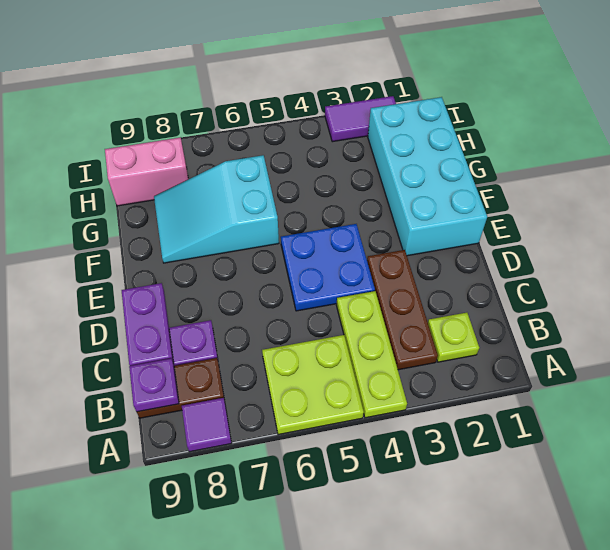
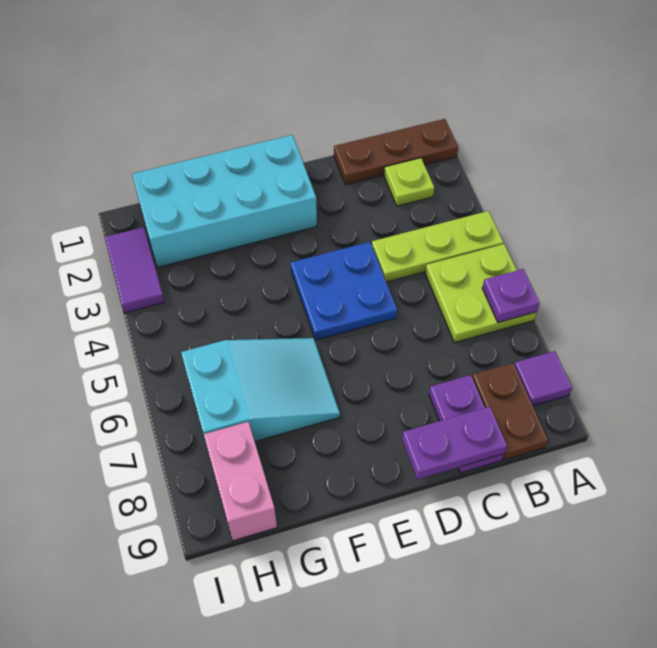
brown 1x3 plate [367,250,438,370] -> brown 1x3 plate moved to [334,119,458,185]
purple 1x1 plate [129,359,179,412] -> purple 1x1 plate moved to [482,269,540,323]
cyan 2x3 slope [154,155,279,263] -> cyan 2x3 slope turned to [181,338,340,441]

